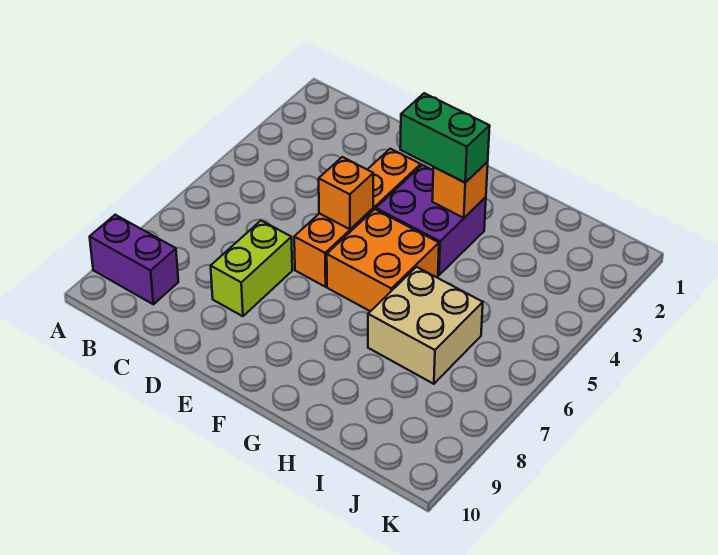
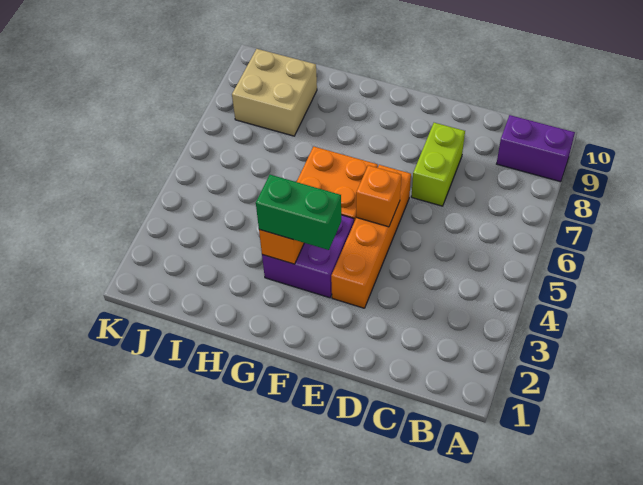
tan 2x2 brick [368,267,483,384] -> tan 2x2 brick moved to [232,49,317,136]

